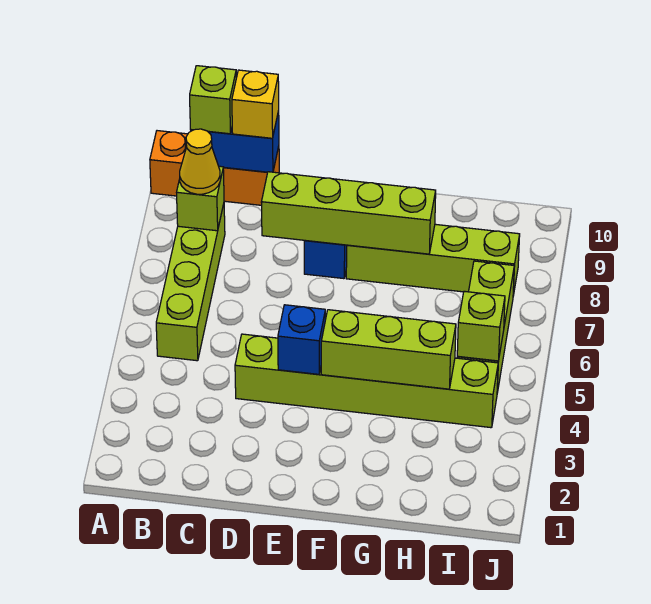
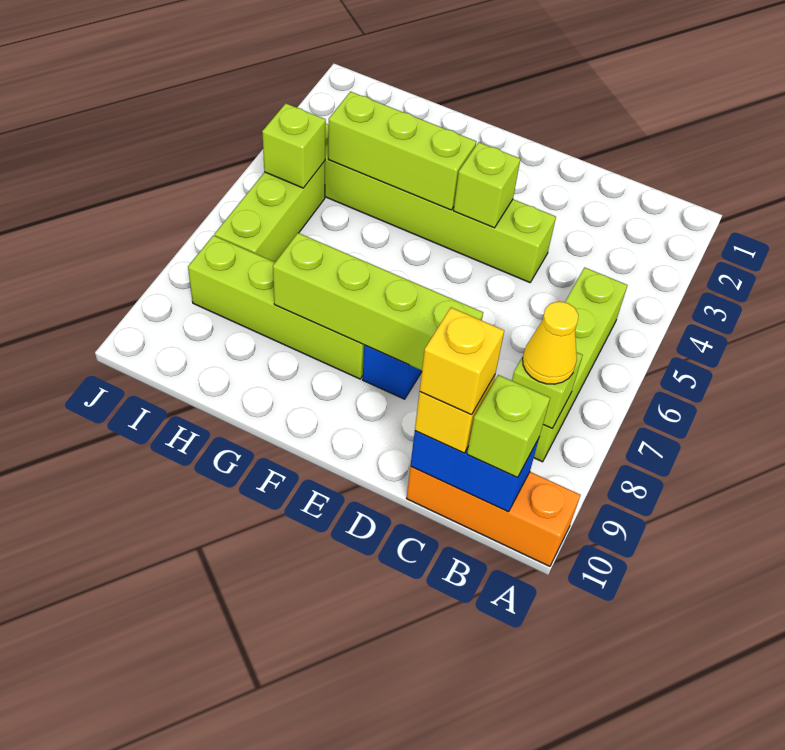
none -> yellow 1x1 brick [420,308,504,415]
blue 1x1 brick [278,305,325,374] -> lime 1x1 brick [454,142,520,228]

